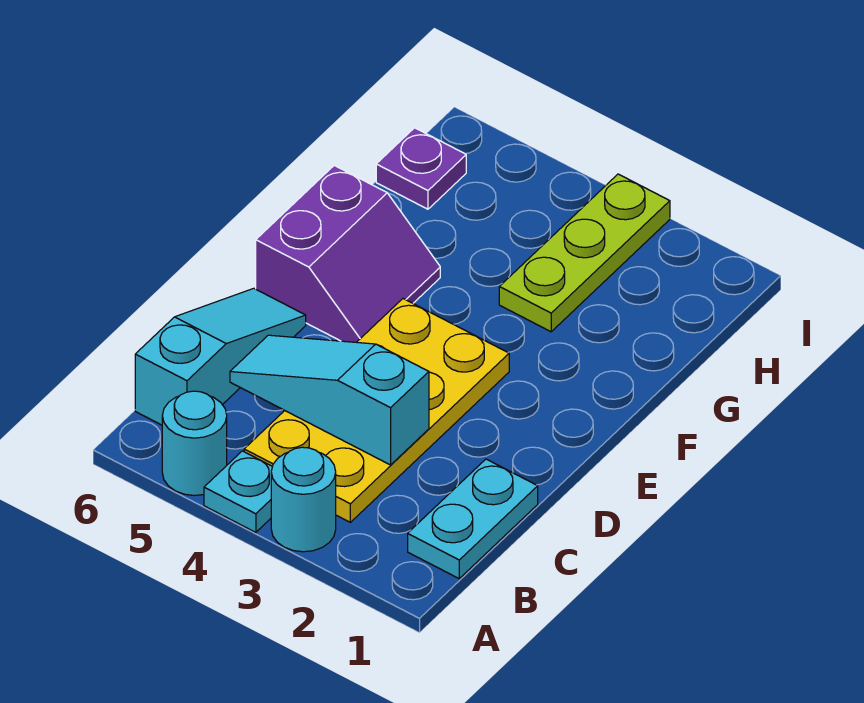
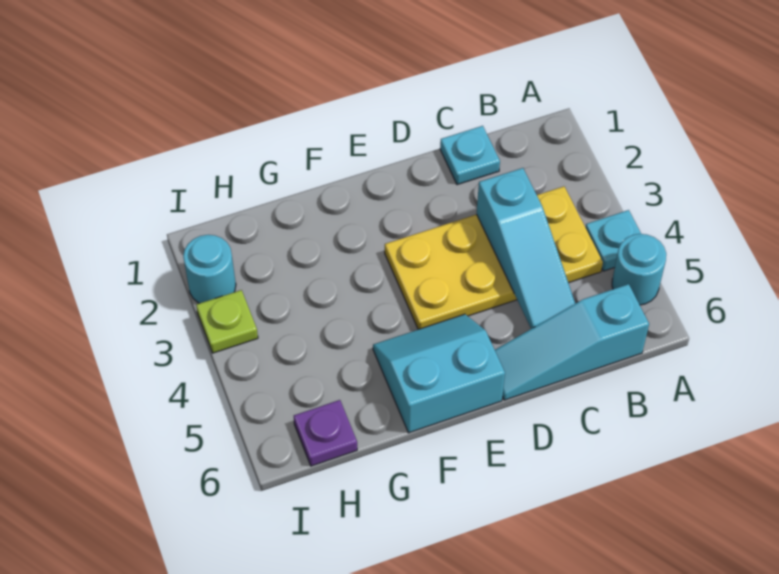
cyan 1x1 round brick [271,447,336,552] -> cyan 1x1 round brick moved to [183,235,236,303]
cyan 1x2 plate [408,459,538,578] -> cyan 1x1 plate [440,126,500,185]
purple 2x2 slope [256,165,440,342] -> cyan 2x2 slope [373,314,505,433]
lime 1x3 plate [499,174,670,332] -> lime 1x1 plate [196,290,258,353]

